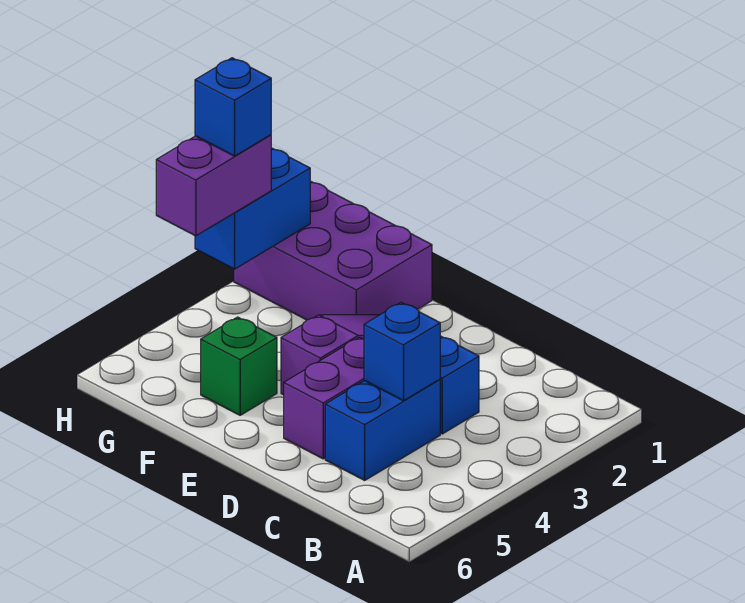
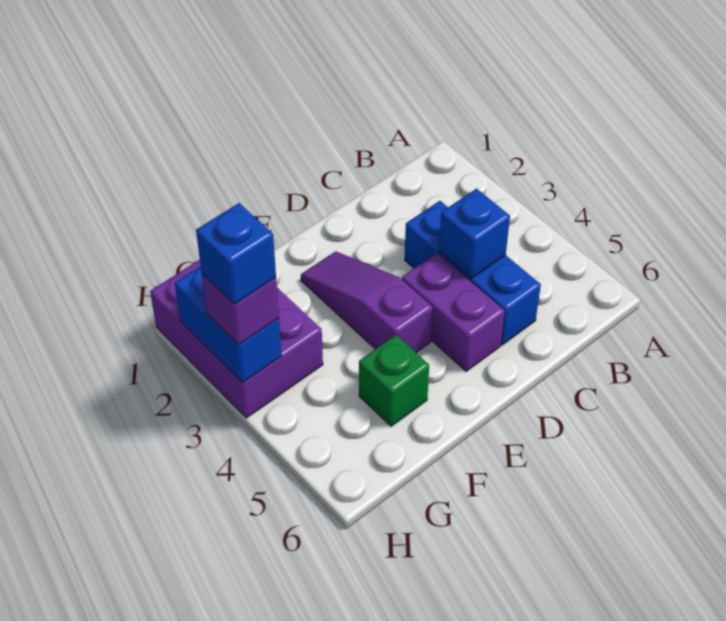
purple 2x3 brick [234,181,432,320] -> purple 2x3 brick turned to [150,260,323,418]
purple 1x2 brick [156,135,271,236] -> purple 1x1 brick [202,274,279,345]

